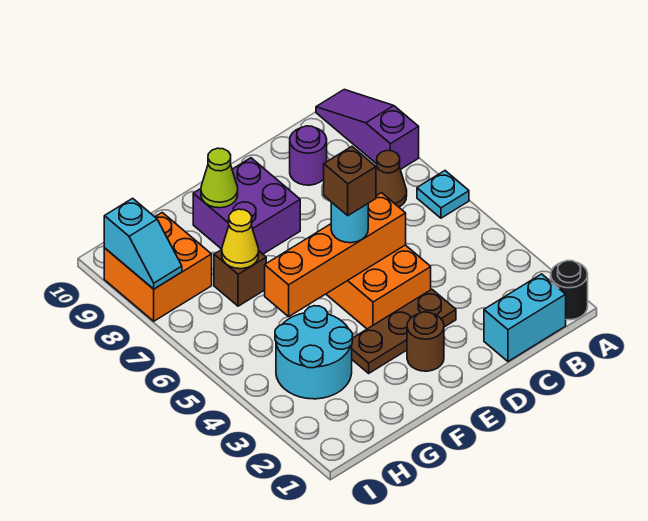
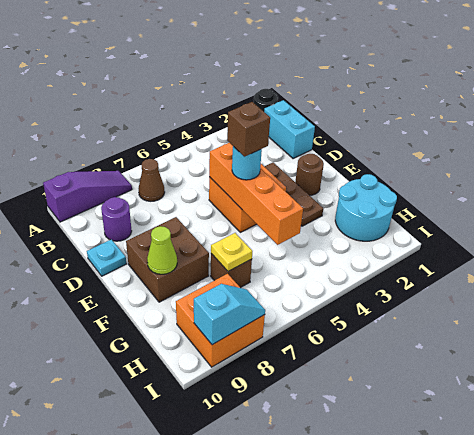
cyan 1x1 plate [417,171,469,218] -> cyan 1x1 plate moved to [87,239,126,276]
purple 1x3 slope [316,90,419,170] -> purple 1x3 slope turned to [43,171,132,222]
purple 2x2 brick [193,158,300,254] -> brown 2x2 brick [126,217,209,302]
cyan 2x2 round brick [275,306,353,399] -> cyan 2x2 round brick moved to [335,174,397,241]
yellow 1x1 cone [222,209,259,269] -> yellow 1x1 plate [211,233,252,271]

